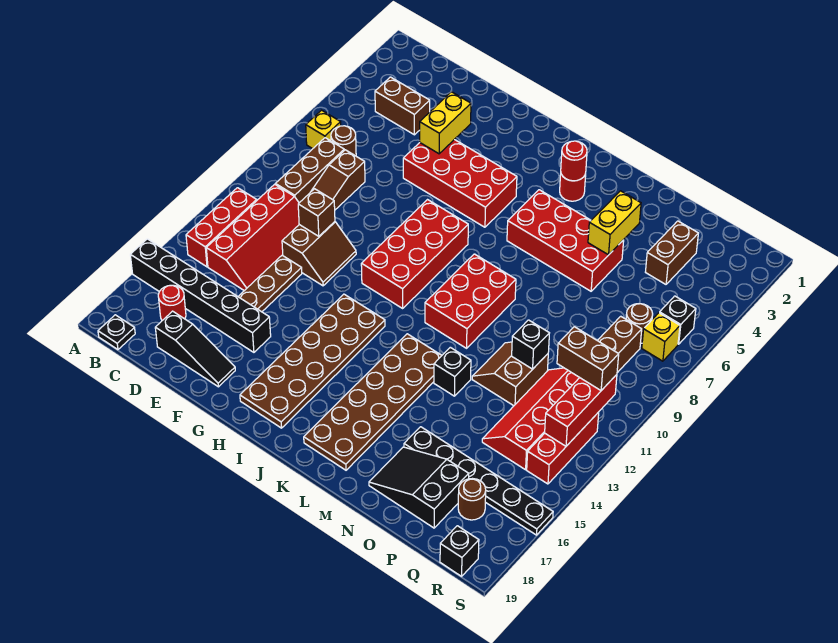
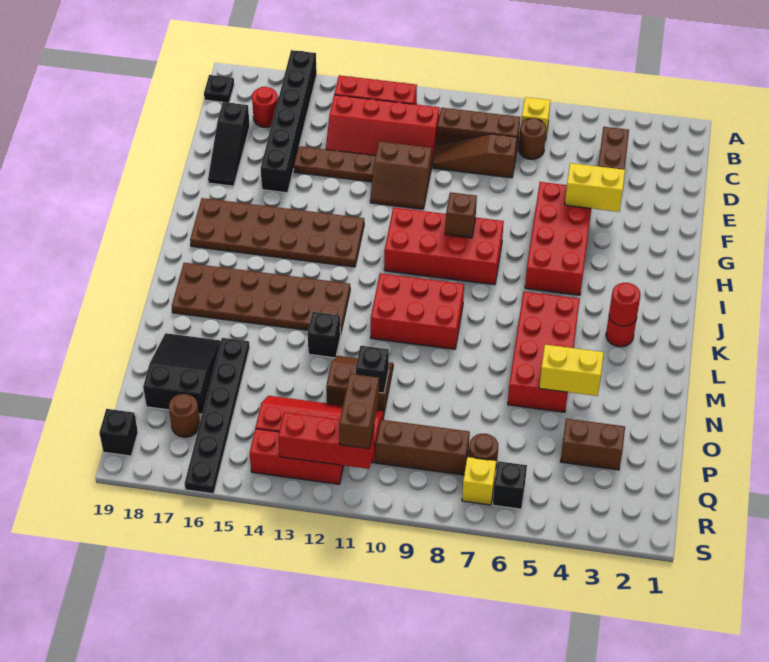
brown 1x1 brick [298,189,335,236] -> brown 1x1 brick moved to [445,192,477,238]

